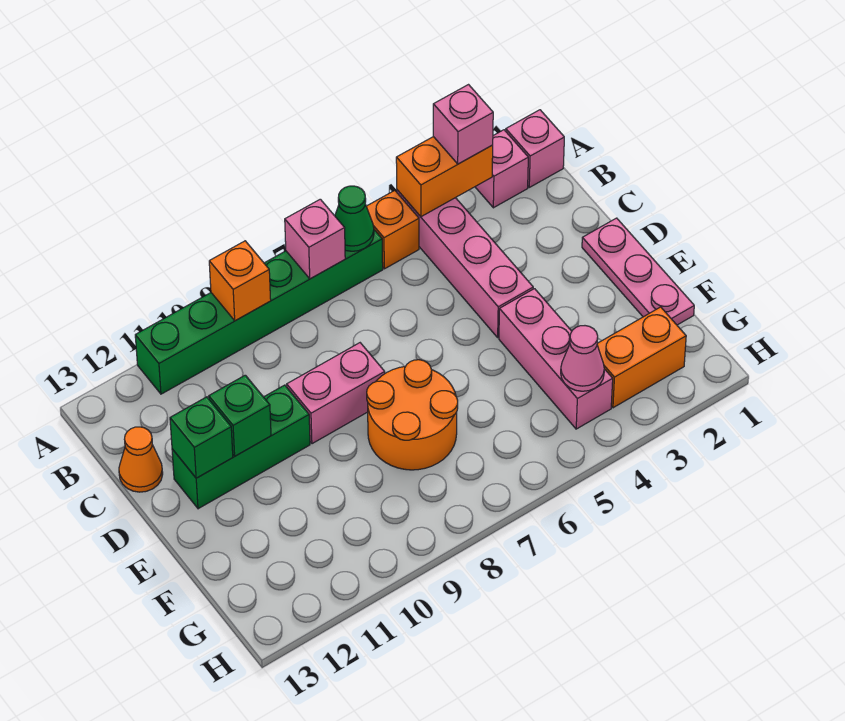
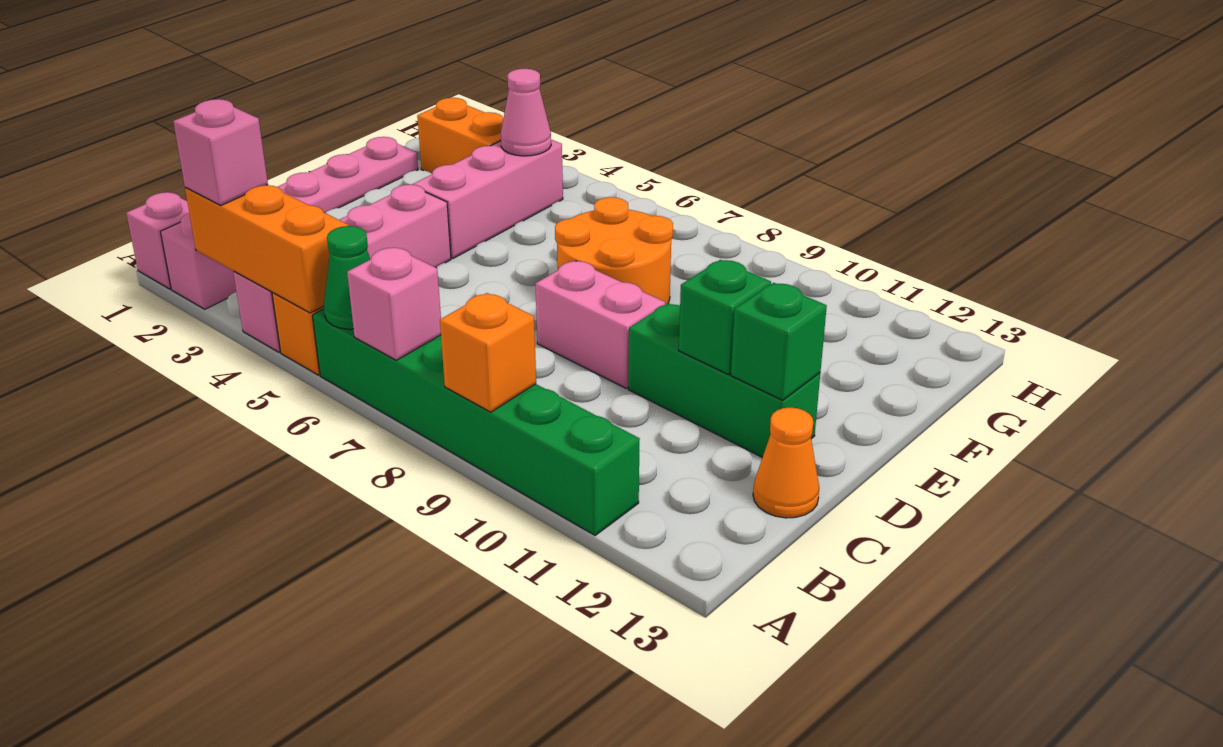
orange 1x2 brick [396,137,493,217] -> orange 1x3 brick [185,185,349,313]

